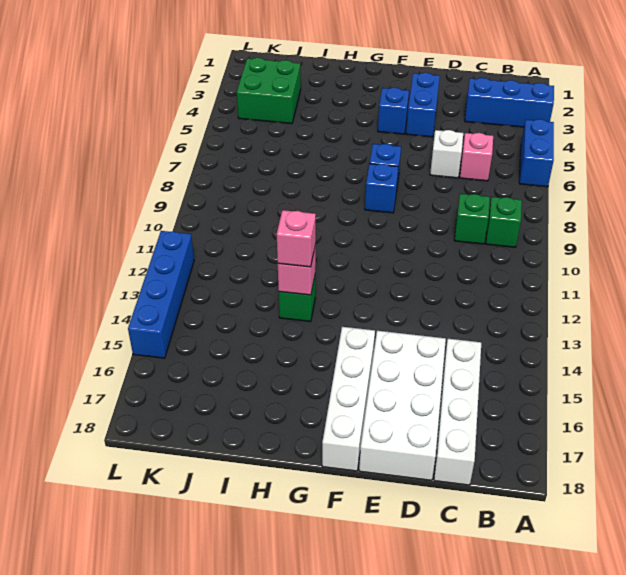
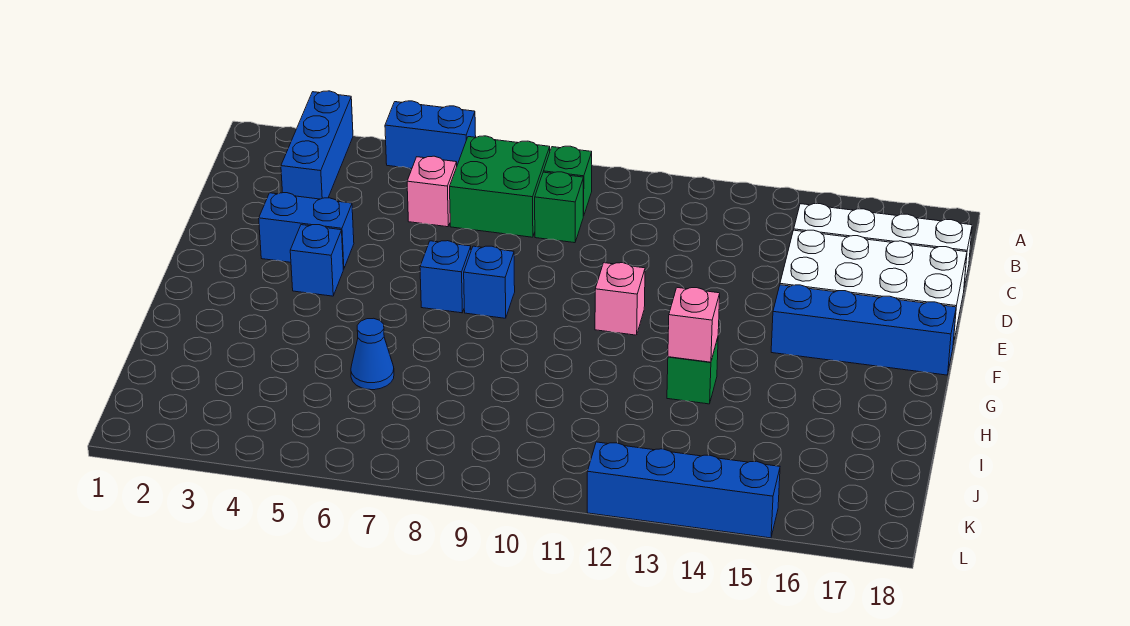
white 1x1 brick [430,130,463,178] -> none
white 1x4 brick [322,327,375,471] -> blue 1x4 brick [771,285,956,375]
pink 1x1 brick [277,210,316,267] -> pink 1x1 brick moved to [595,263,645,335]
none -> blue 1x1 cone [351,318,394,390]
green 2x2 brick [237,58,301,124] -> green 2x2 brick moved to [450,136,550,237]

